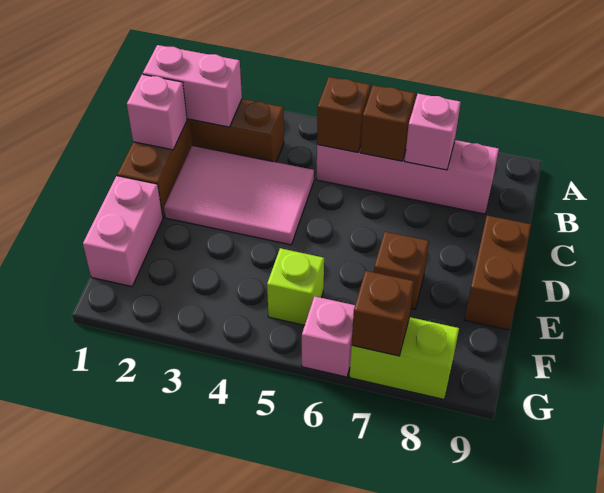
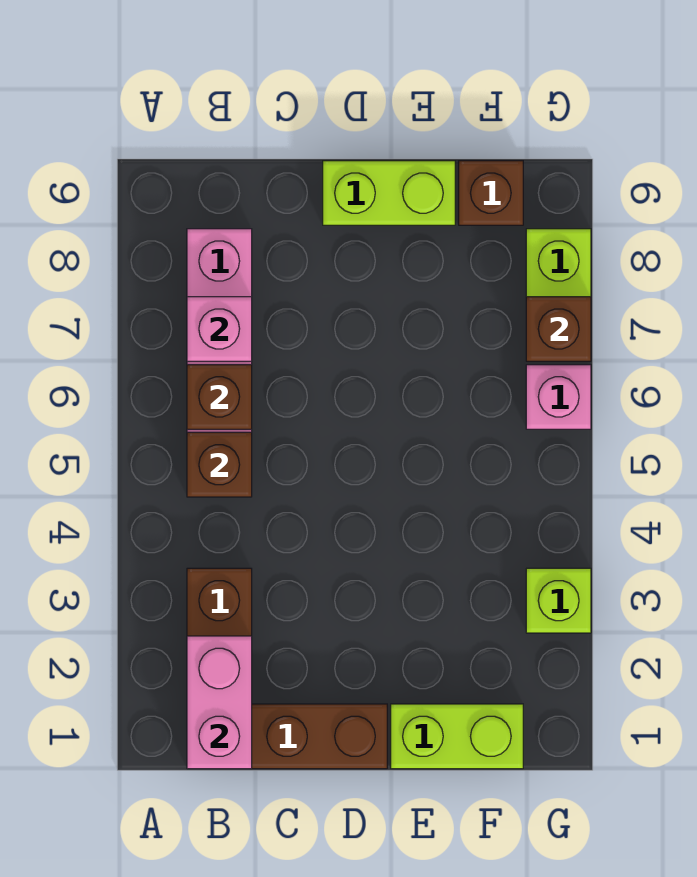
pink 1x1 brick [127,74,187,150] -> none
pink 2x3 tile [164,145,314,245] -> none
brown 1x2 brick [464,216,531,330] -> lime 1x2 brick [323,161,455,225]
pink 1x2 brick [83,176,163,287] -> lime 1x2 brick [391,704,523,769]
brown 1x1 brick [374,232,429,309] -> brown 1x1 brick moved to [459,161,523,225]
lime 1x1 brick [267,248,324,325] -> lime 1x1 brick moved to [526,568,591,633]

